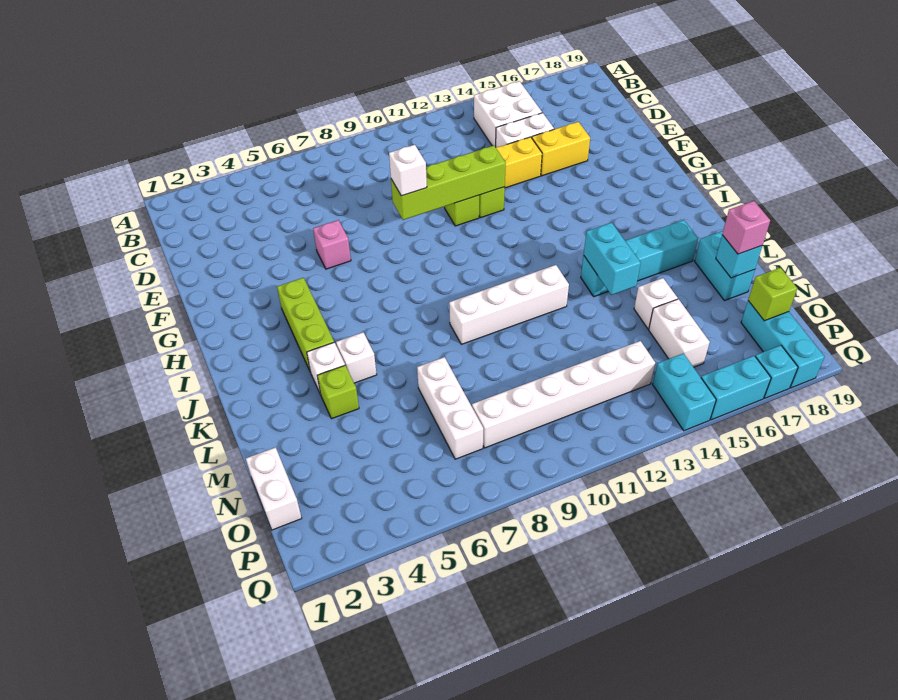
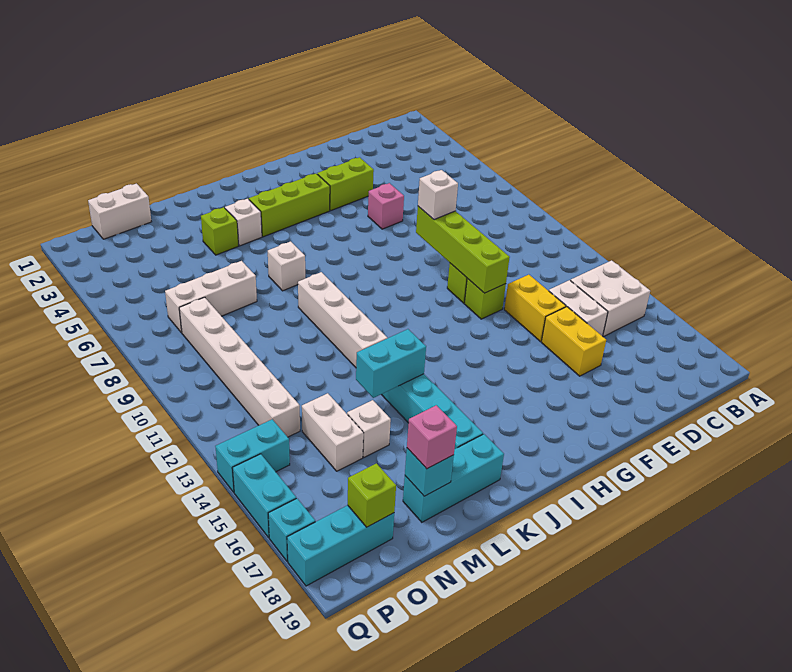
none -> lime 1x2 brick [317,157,374,210]
white 1x1 brick [336,332,377,383] -> white 1x1 brick moved to [268,241,305,291]
cyan 1x2 brick [695,231,755,300] -> cyan 1x3 brick [403,434,504,522]
white 1x2 brick [649,299,710,367] -> white 1x2 brick turned to [302,393,364,471]

